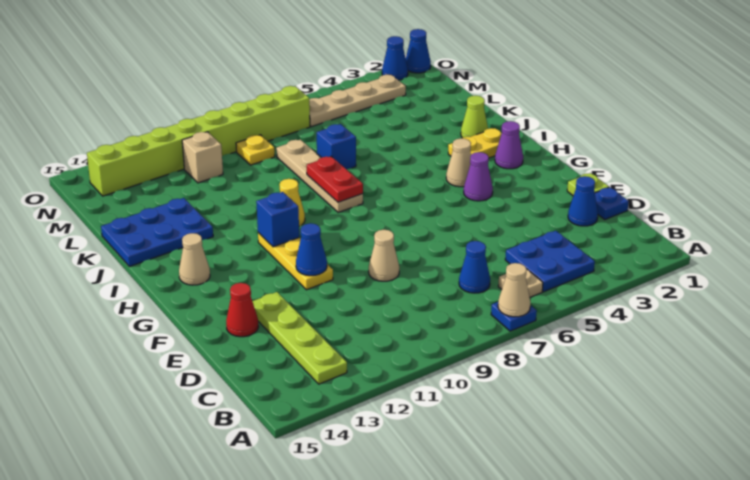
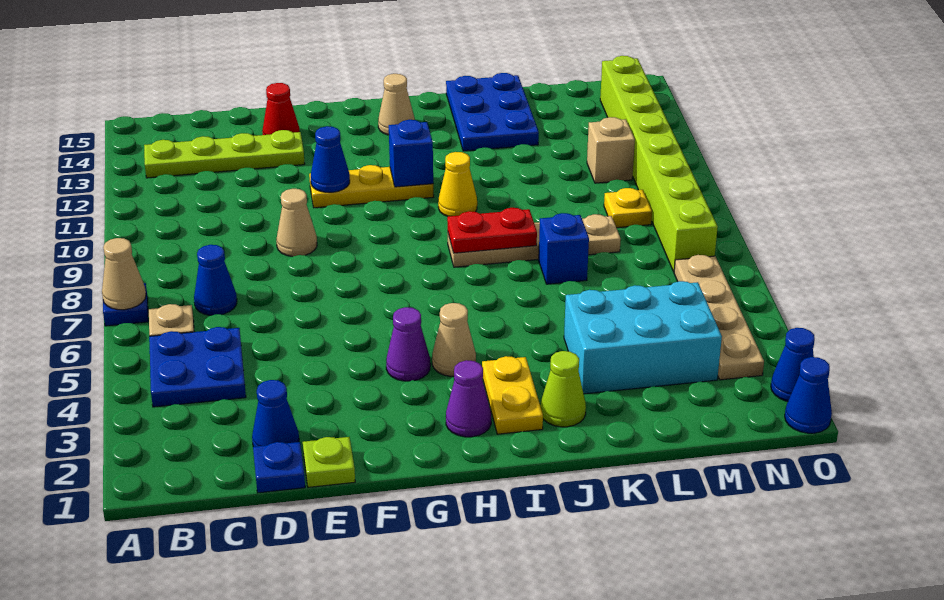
none -> cyan 2x3 brick [564,281,722,394]

